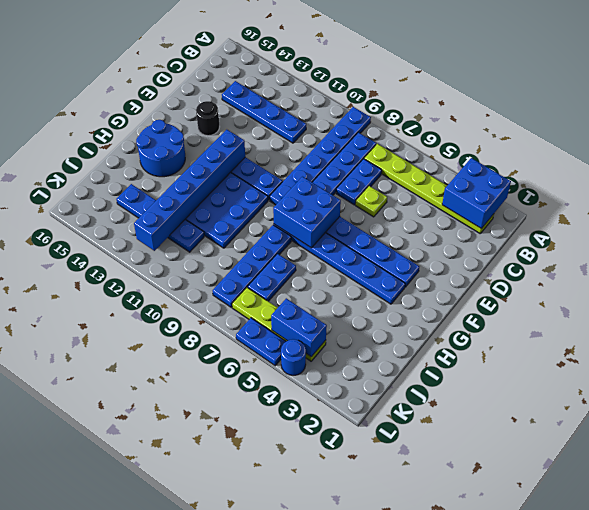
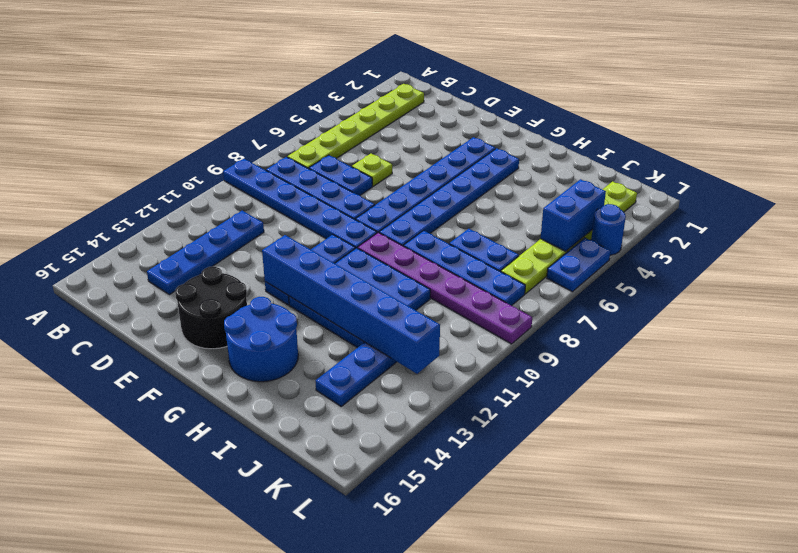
blue 2x2 brick [442,158,511,229] -> none
black 1x1 round brick [196,101,220,136] -> black 2x2 round brick [175,267,247,349]
blue 2x2 brick [273,177,341,248] -> none
none -> purple 1x6 plate [358,233,532,344]
lime 1x4 plate [232,287,326,361] -> lime 1x6 plate [501,181,637,294]

